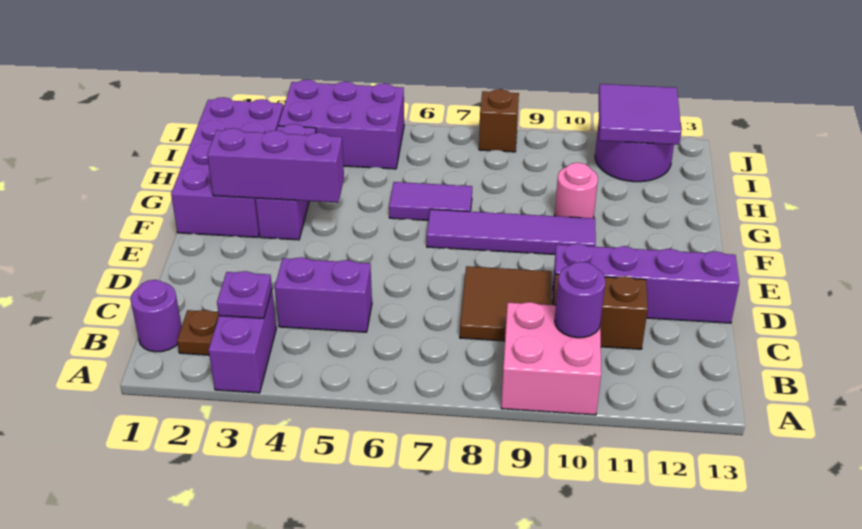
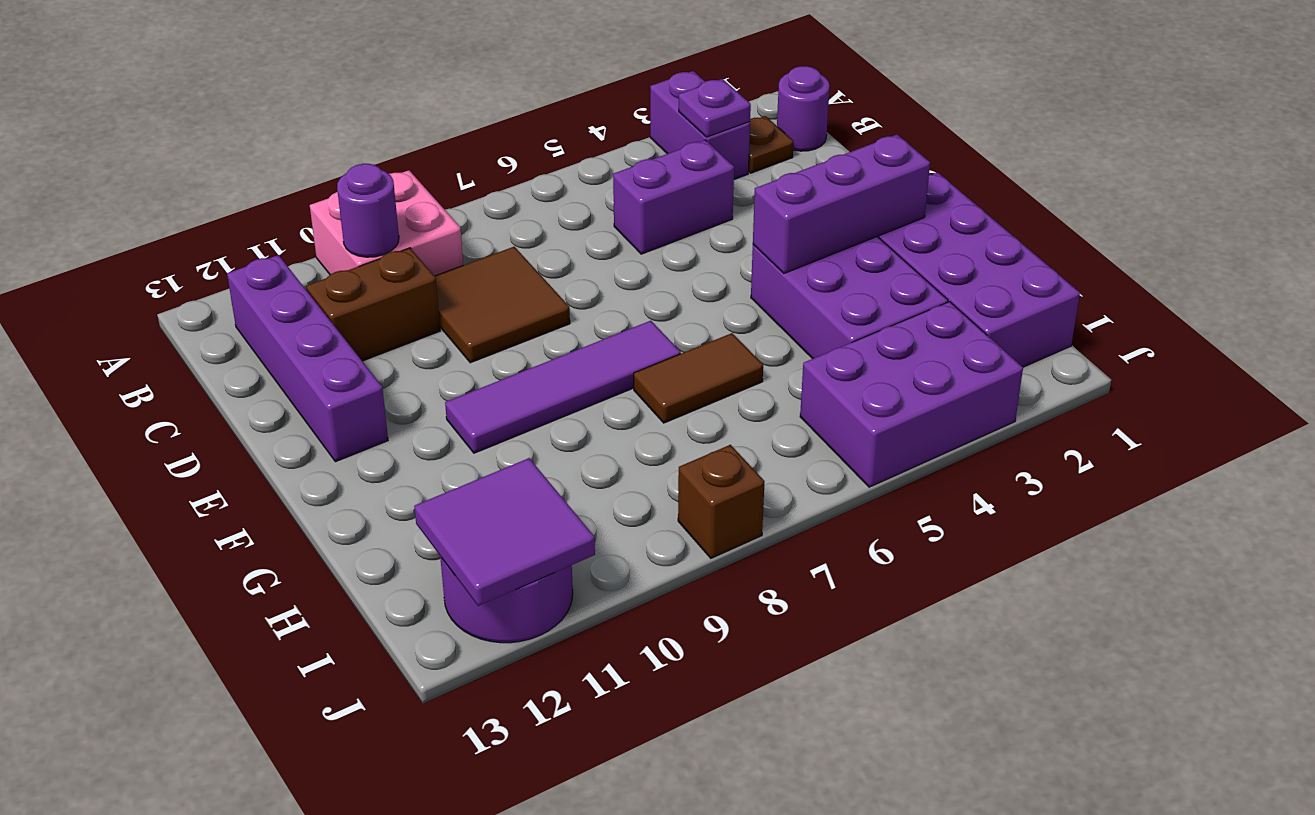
purple 1x4 brick [552,244,739,323] -> purple 1x4 brick turned to [227,255,388,462]
purple 1x3 brick [255,124,316,240] -> purple 2x3 brick [751,236,948,359]
purple 1x2 tile [389,182,472,220] -> brown 1x2 tile [634,333,763,423]
pink 1x1 round brick [555,163,598,218] -> none

